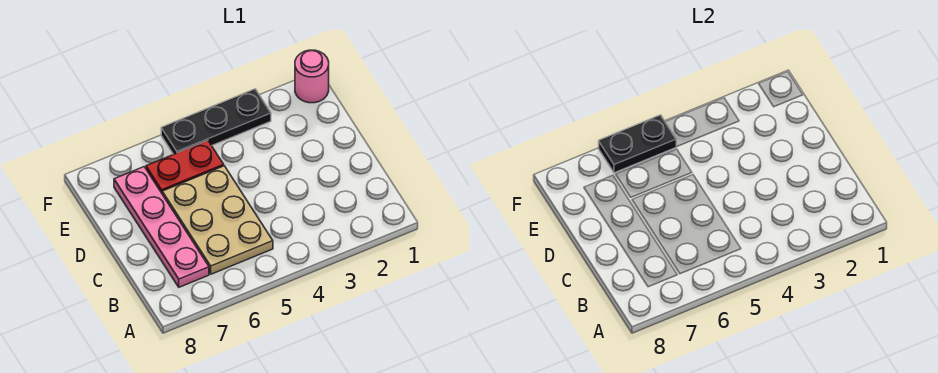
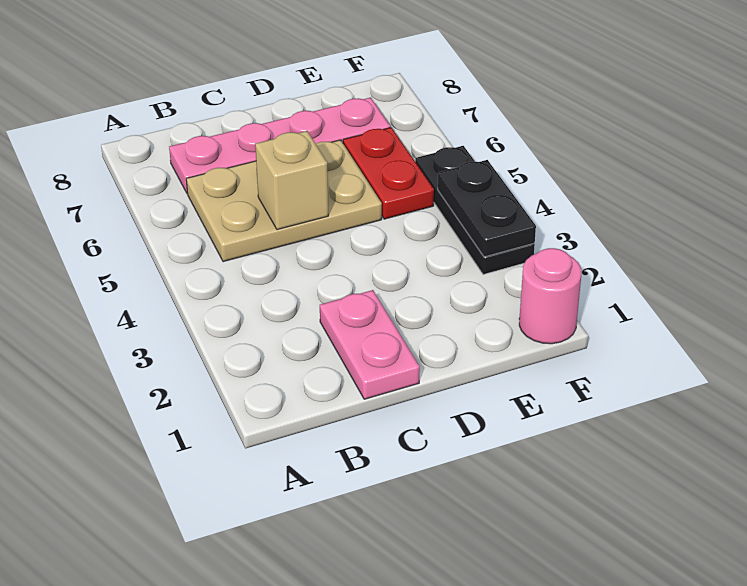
none -> pink 1x2 plate [320,290,420,399]
none -> tan 1x1 brick [255,131,328,230]
black 1x2 plate [599,115,676,173] -> black 1x2 plate moved to [438,160,536,257]

